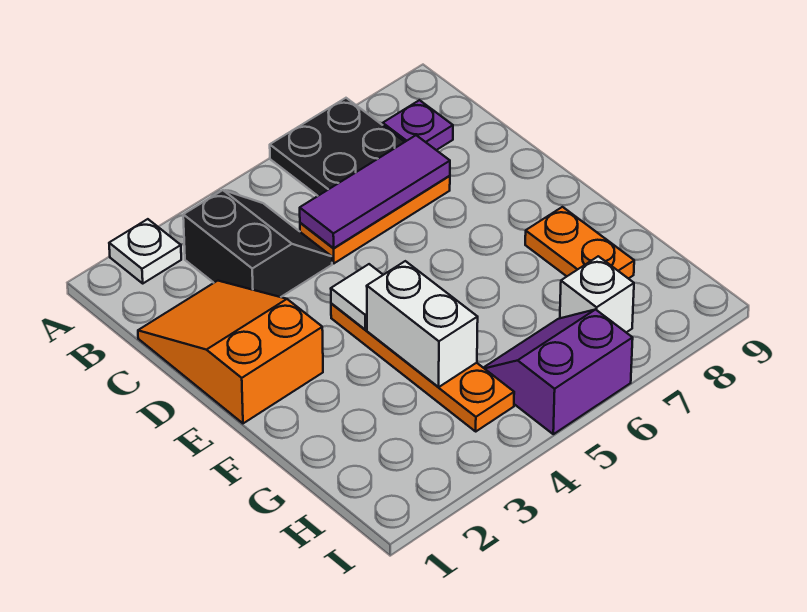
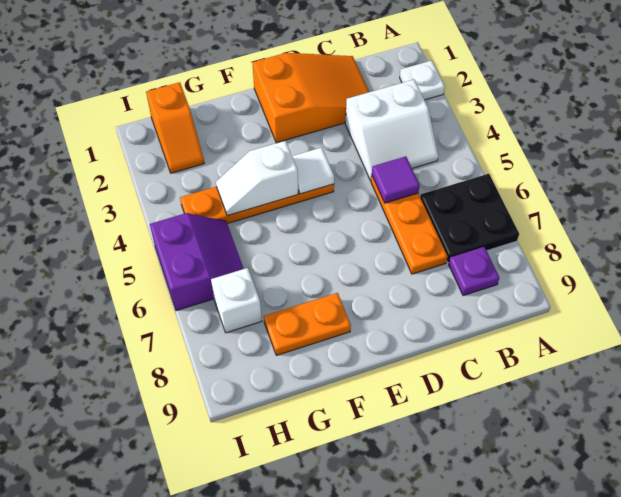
black 2x2 slope [183,190,332,297] -> white 2x2 slope [345,80,438,181]
purple 1x3 tile [300,135,450,248] -> purple 1x1 tile [372,156,420,203]
white 1x2 brick [367,261,478,387] -> white 1x2 slope [216,141,298,216]
none -> orange 1x2 slope [146,82,204,173]

